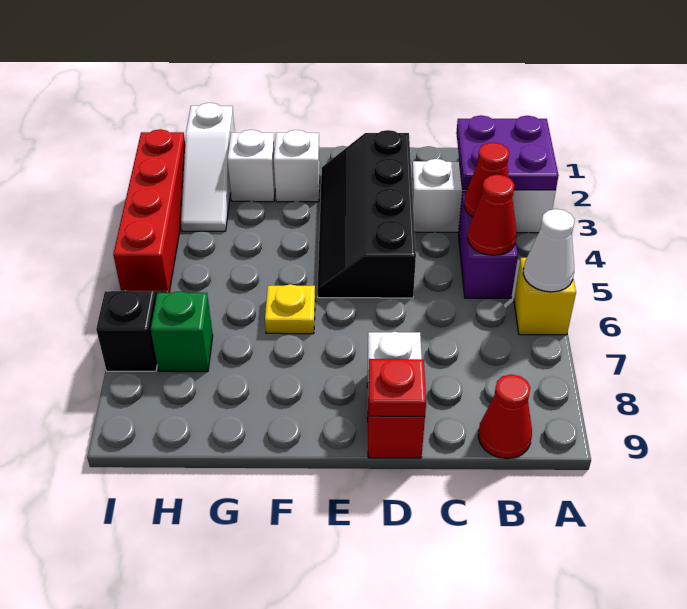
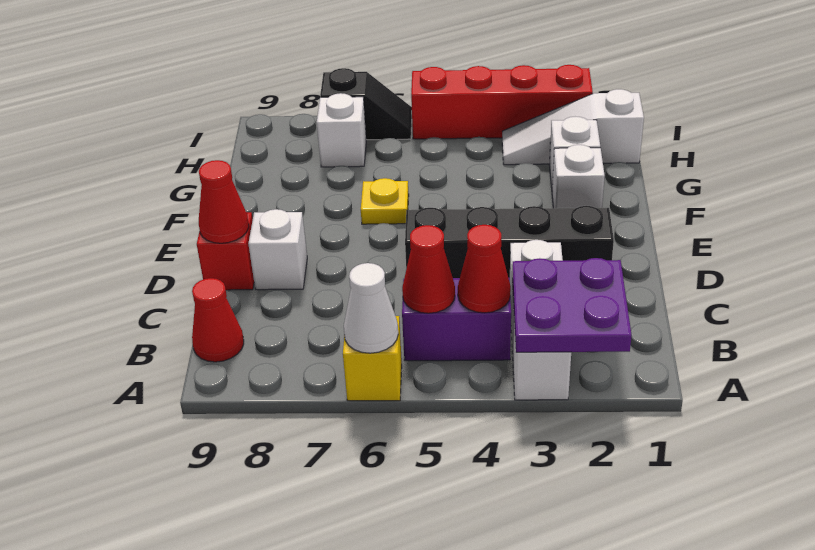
red 1x1 plate [369,359,426,416] -> red 1x1 cone [199,160,249,243]
green 1x1 brick [151,291,213,372] -> white 1x1 brick [317,93,366,167]

